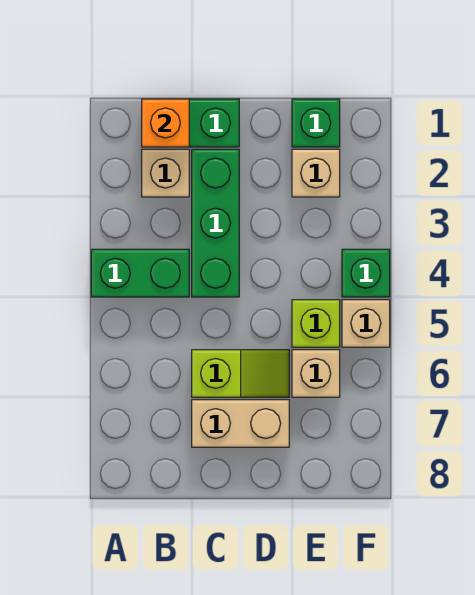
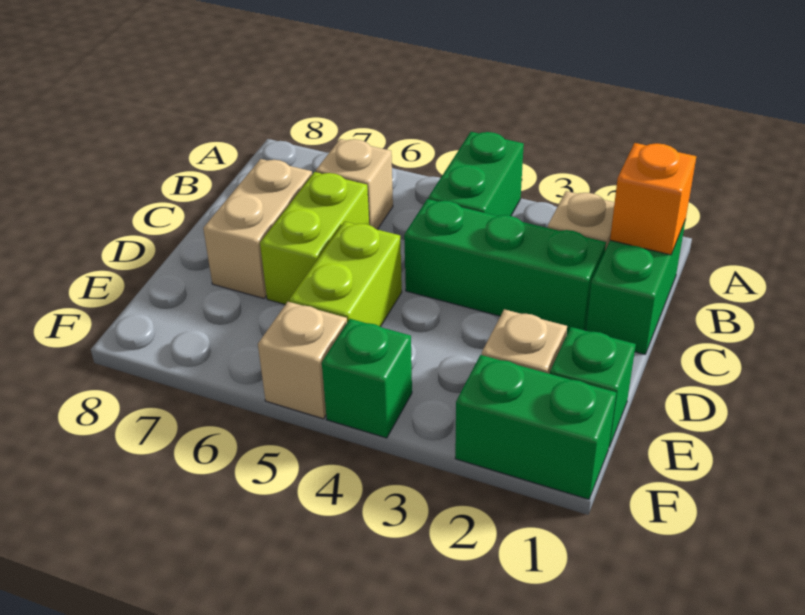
lime 1x2 slope [192,350,289,397] -> lime 1x2 brick [260,172,369,304]
lime 1x1 brick [292,300,340,347] -> lime 1x2 brick [289,221,402,327]
tan 1x1 brick [292,350,340,397] -> tan 1x1 brick moved to [316,139,393,230]
none -> green 1x2 brick [455,355,616,499]

